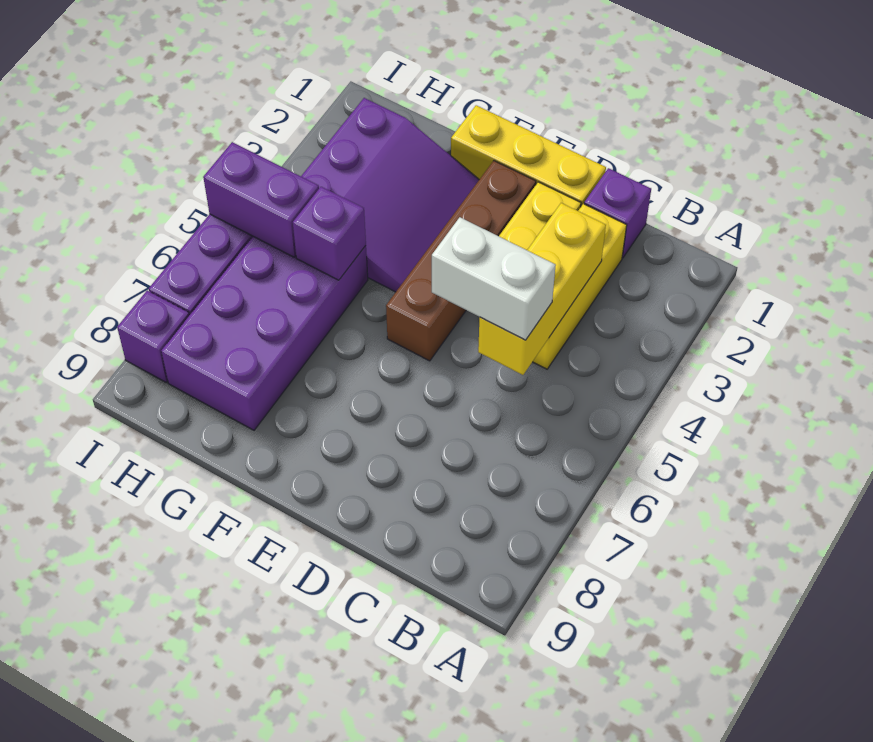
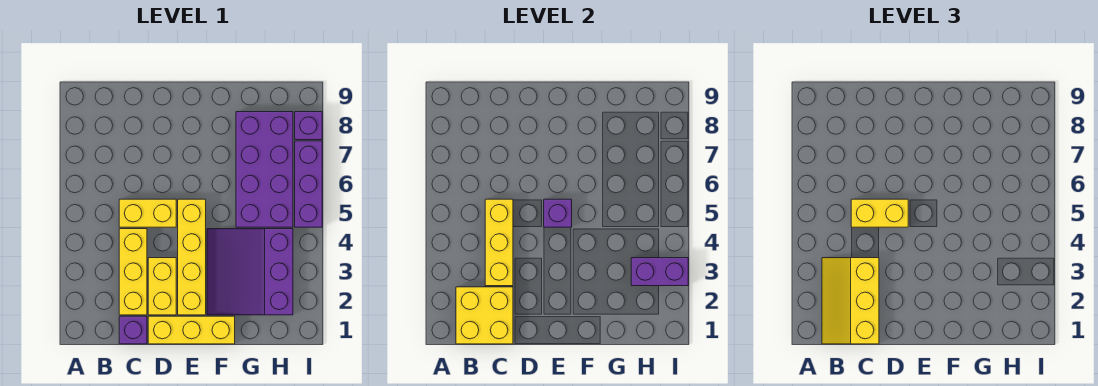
none -> yellow 2x2 brick [456,287,513,344]
none -> yellow 2x3 slope [822,258,879,344]
none -> yellow 1x2 brick [119,199,176,227]
white 1x2 brick [432,217,556,340] -> yellow 1x2 brick [851,199,908,227]
brown 1x4 brick [386,161,536,361] -> yellow 1x4 brick [178,199,206,315]
purple 1x1 brick [293,187,366,280] -> purple 1x1 brick moved to [544,199,572,227]
purple 1x2 brick [203,142,319,257] -> purple 1x2 brick moved to [631,258,688,286]

